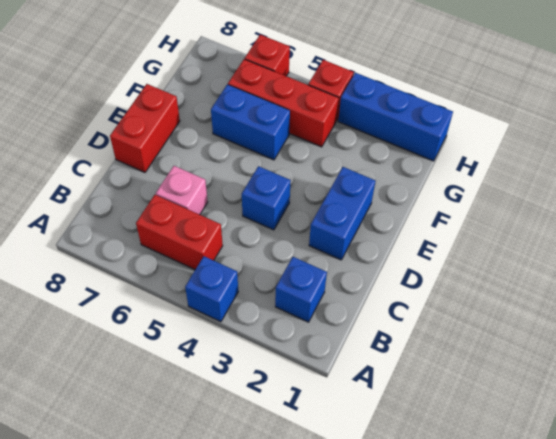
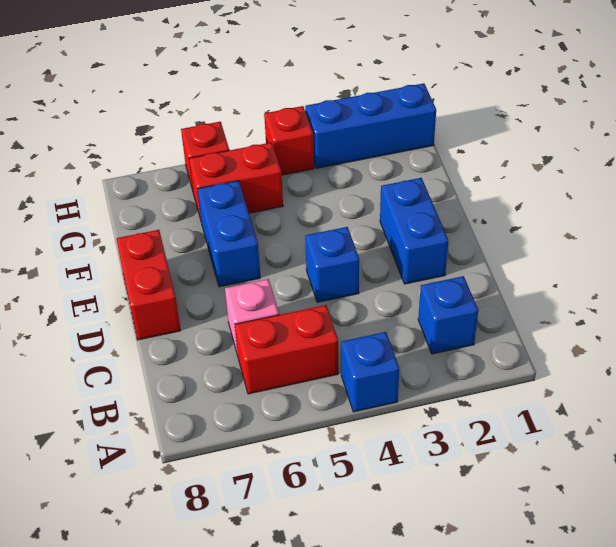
blue 1x2 brick [211,84,290,160] -> blue 1x2 brick turned to [197,181,260,287]
red 1x3 brick [228,59,339,147] -> red 1x2 brick [189,142,283,220]

